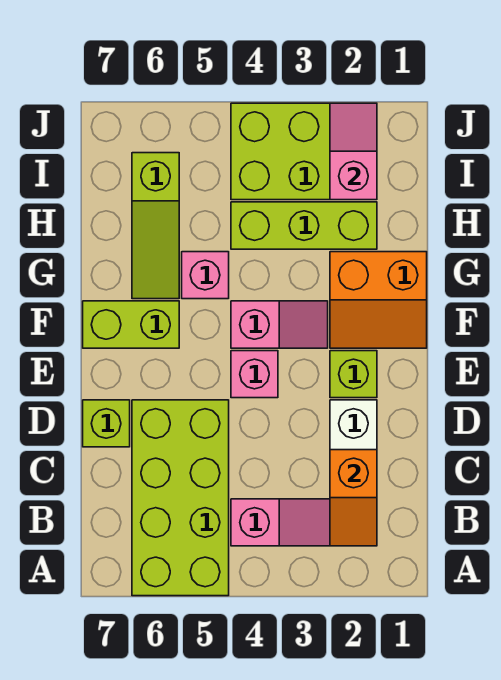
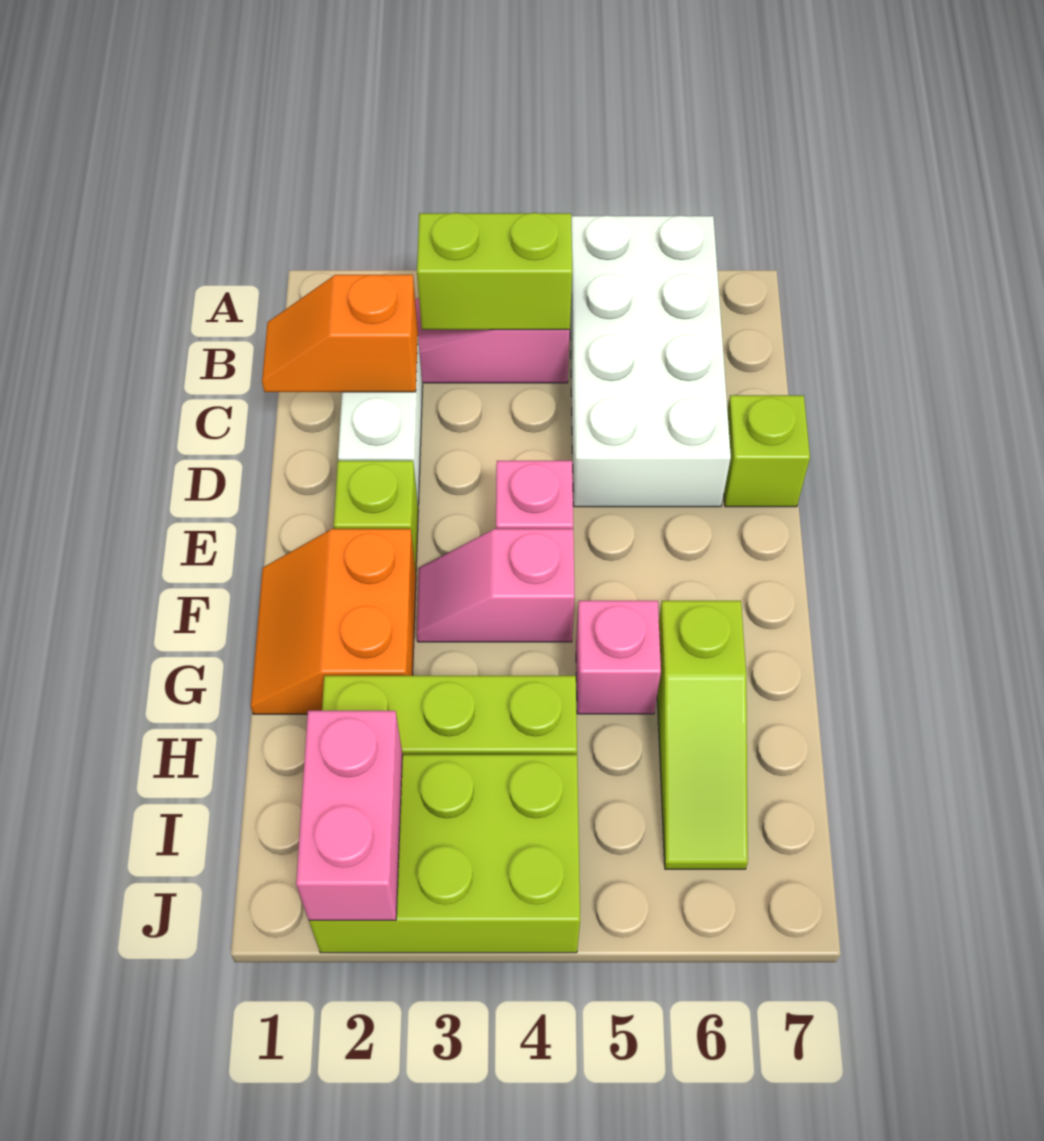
lime 2x4 brick [132,400,229,596] -> white 2x4 brick [570,216,731,507]
orange 1x2 slope [330,450,377,546] -> orange 1x2 slope turned to [262,275,418,392]
orange 2x2 slope [330,252,427,348] -> orange 2x2 slope turned to [251,529,416,714]
lime 1x2 brick [83,301,179,348] -> lime 1x2 brick moved to [417,213,572,330]
lime 1x3 slope [132,153,179,299] -> lime 1x3 slope turned to [657,600,748,869]
pink 1x2 slope [330,103,377,200] -> pink 1x2 brick [296,711,402,920]

